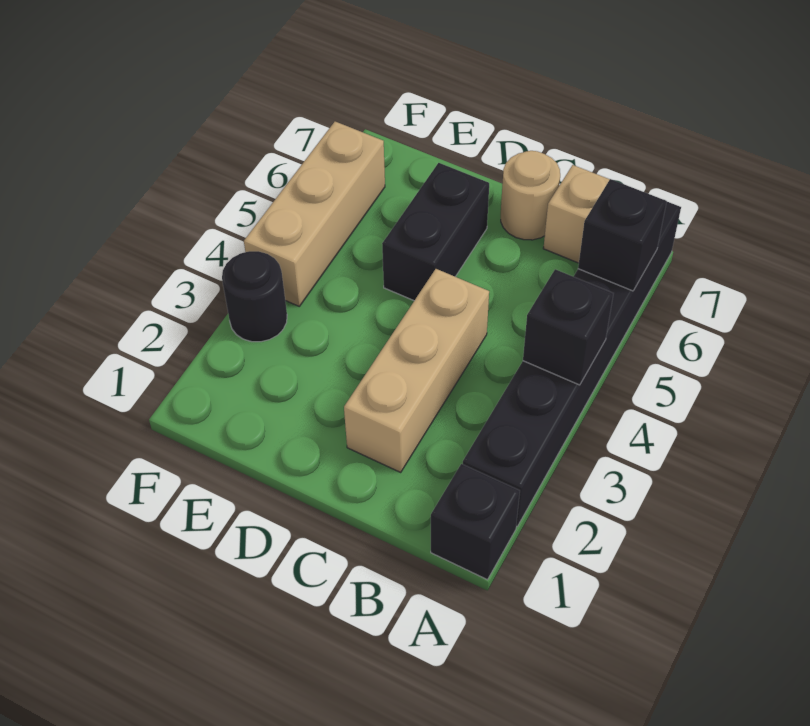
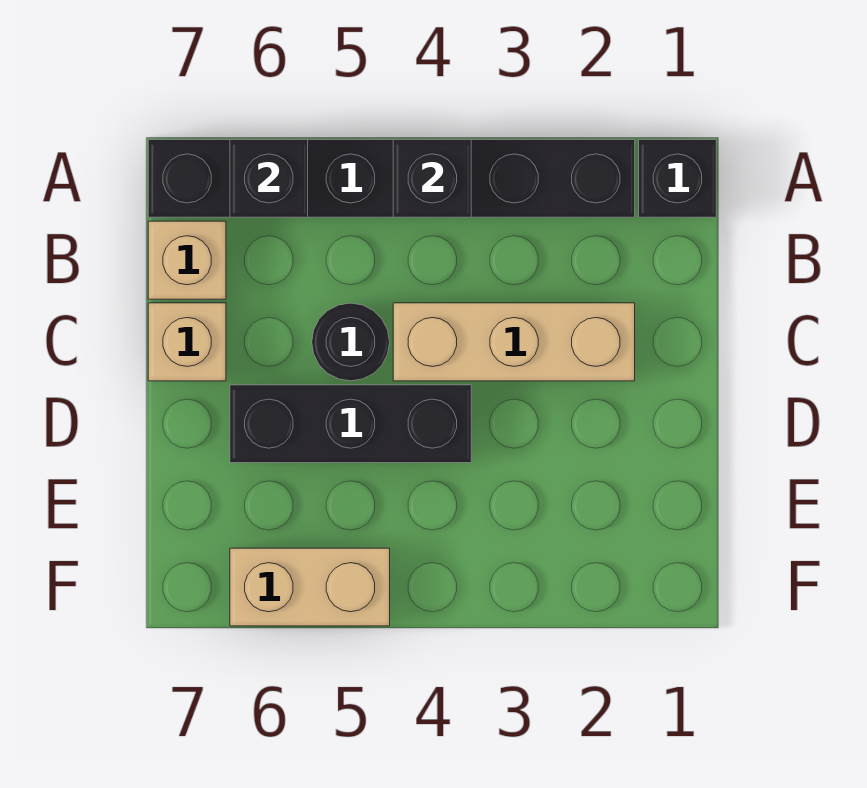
tan 1x1 round brick [501,151,560,240] -> tan 1x1 brick [148,303,226,381]
black 1x2 brick [382,163,489,301] -> black 1x3 brick [230,385,471,463]
black 1x1 round brick [222,251,287,342] -> black 1x1 round brick moved to [312,303,389,381]
tan 1x3 brick [244,122,385,306] -> tan 1x2 brick [230,548,390,626]

